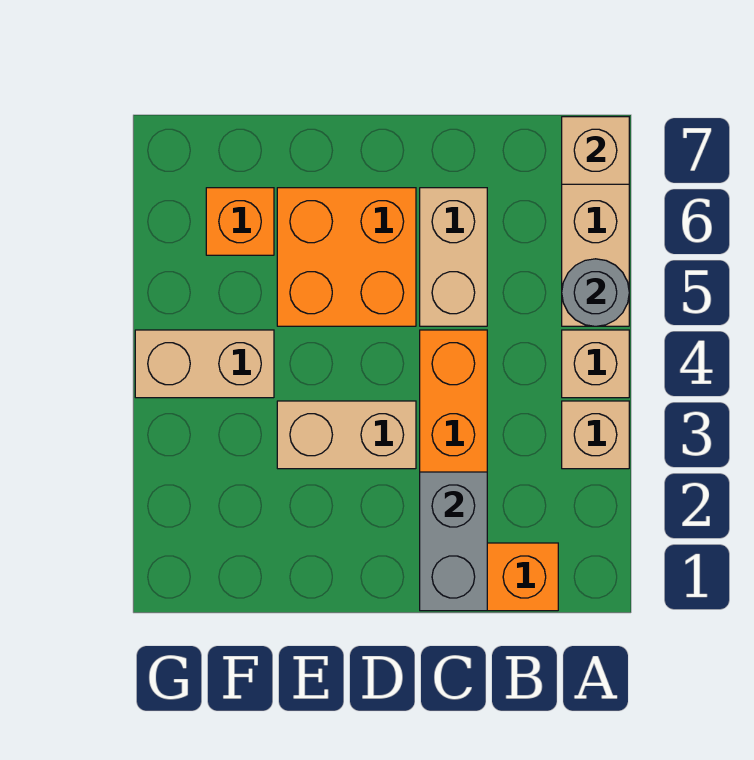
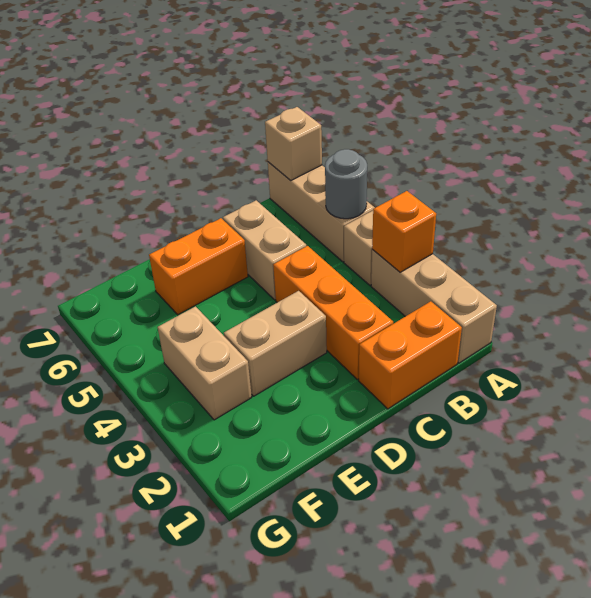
tan 1x1 brick [562,401,629,469] -> tan 1x3 brick [371,250,497,363]
grey 1x2 brick [420,472,487,611] -> none
orange 2x2 brick [277,188,416,326] -> orange 1x2 brick [149,218,248,315]
tan 1x2 brick [135,330,274,398] -> tan 1x2 brick turned to [158,306,252,420]
orange 1x1 brick [206,188,274,255] -> orange 1x1 brick moved to [372,191,436,272]

